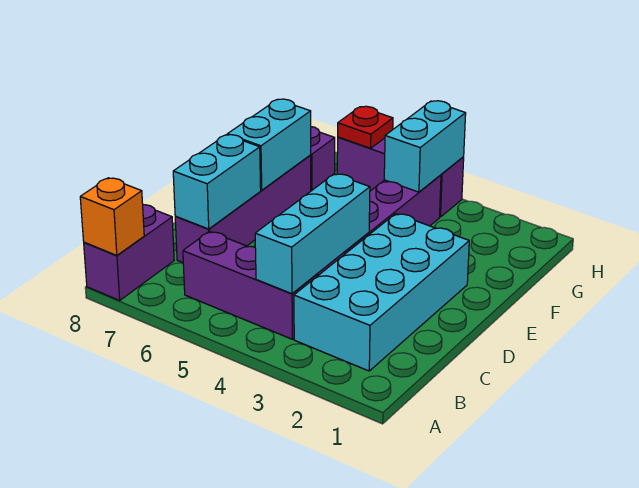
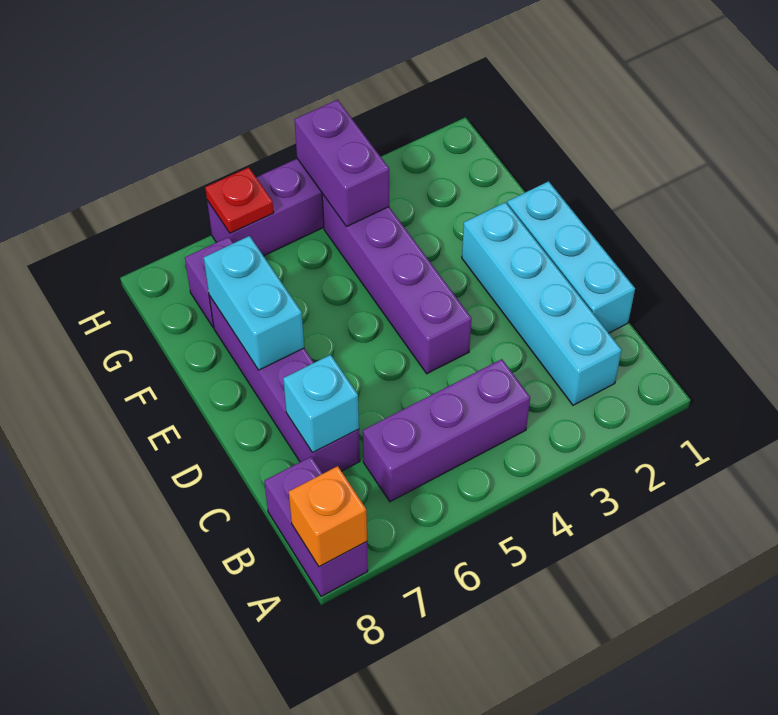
cyan 2x4 brick [294,214,469,371] -> cyan 1x4 brick [462,202,622,405]
cyan 1x3 brick [255,174,370,294] -> cyan 1x3 brick moved to [507,181,635,333]
cyan 1x2 brick [173,135,261,229] -> cyan 1x1 brick [283,355,359,453]
cyan 1x2 brick [384,101,466,192] -> purple 1x2 brick [294,100,389,227]

